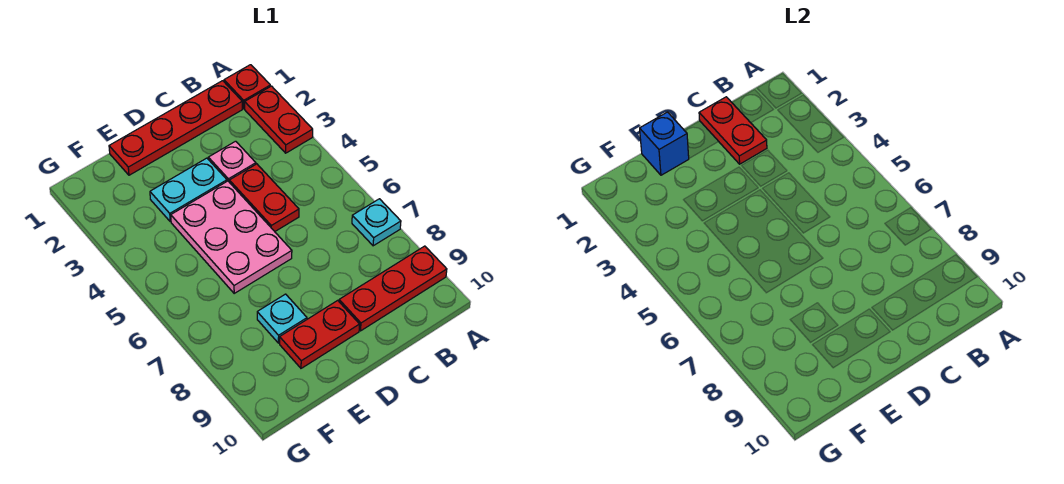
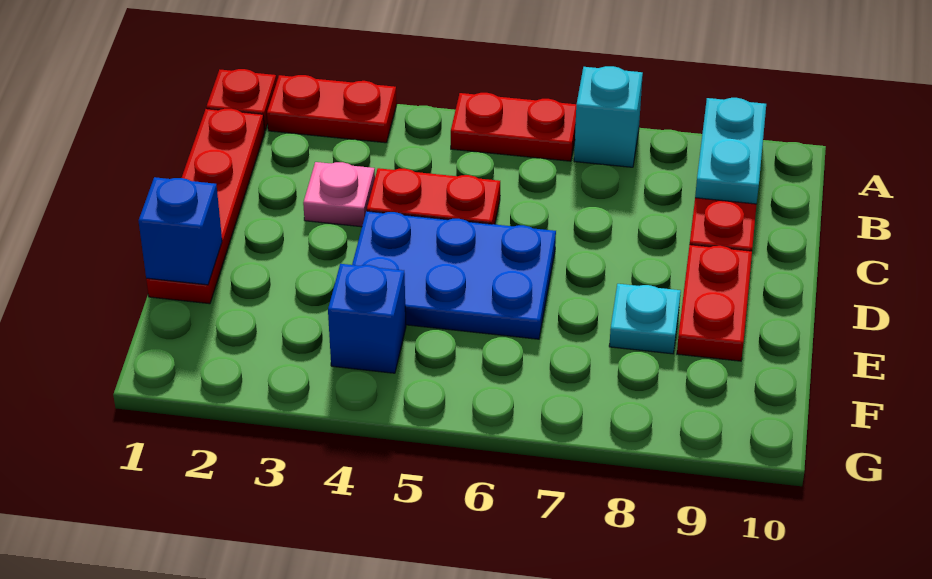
cyan 1x1 plate [352,199,401,246] -> cyan 1x1 brick [574,66,643,167]
red 1x2 plate [699,97,767,164] -> red 1x2 plate moved to [451,93,576,161]
cyan 1x2 plate [150,158,227,221] -> cyan 1x2 plate moved to [695,98,766,204]
pink 2x3 plate [171,181,292,293] -> blue 2x3 plate [352,211,556,339]
none -> blue 1x1 brick [328,264,406,373]

